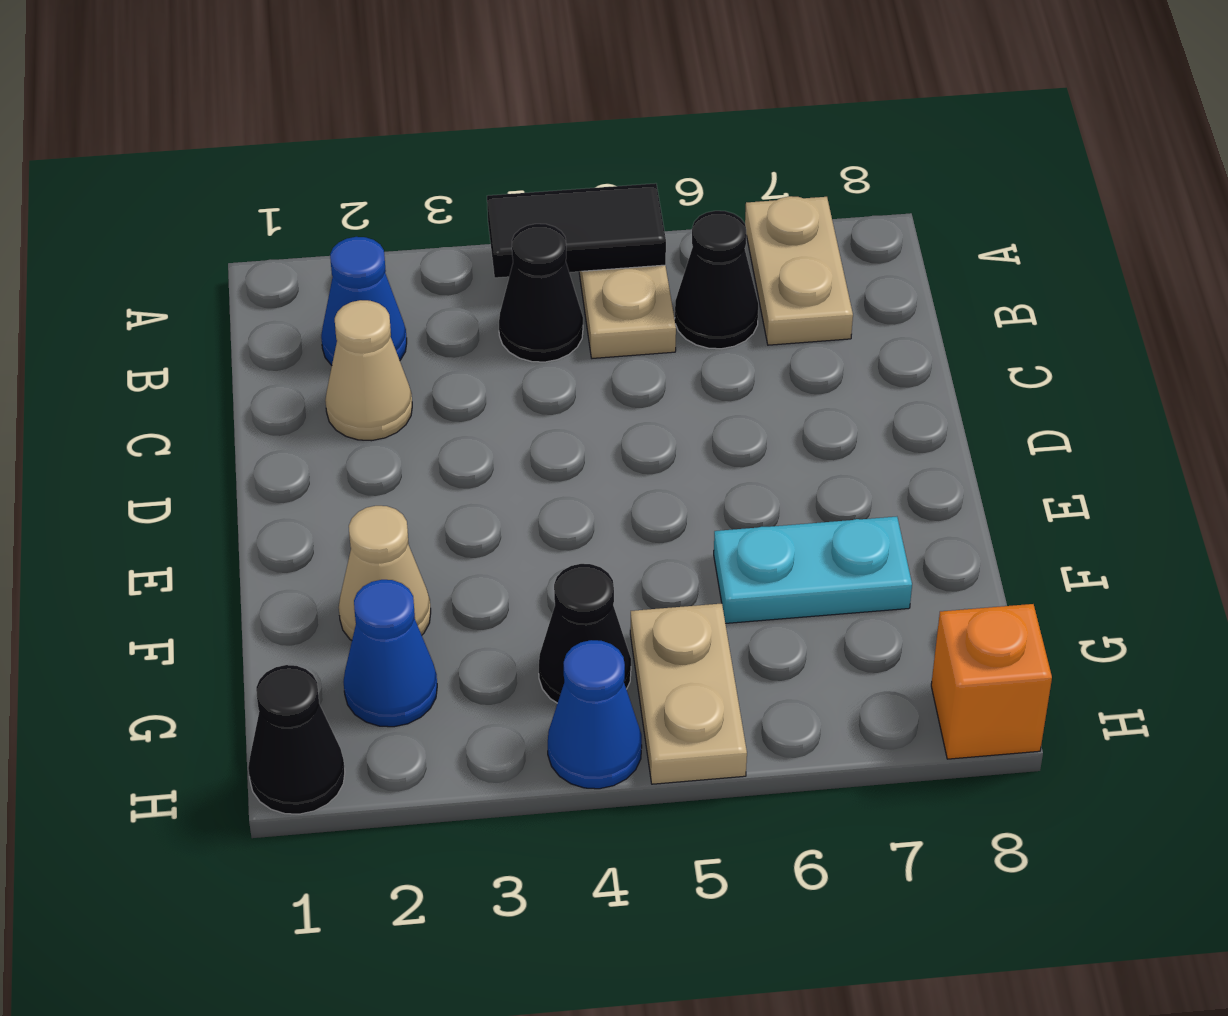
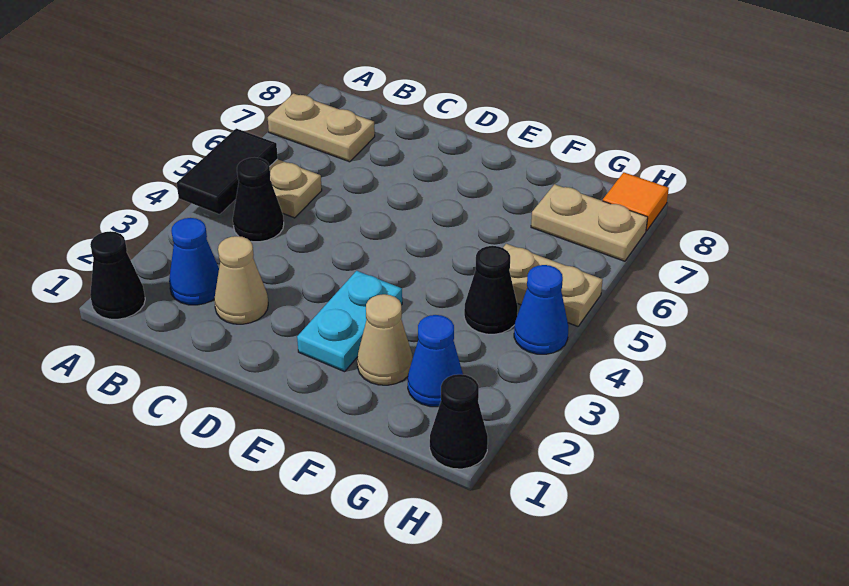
black 1x1 cone [675,211,758,349] -> black 1x1 cone moved to [90,231,145,319]
cyan 1x2 plate [714,517,912,623] -> cyan 1x2 plate moved to [297,271,402,372]
none -> tan 1x2 plate [531,184,648,261]
orange 1x1 brick [931,604,1052,759] -> orange 1x1 tile [603,172,669,231]

